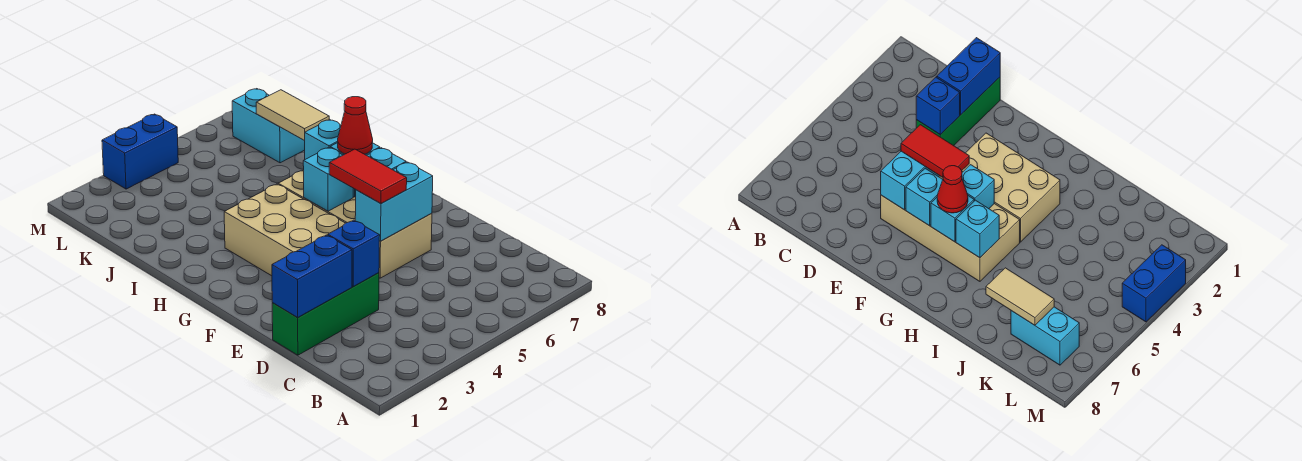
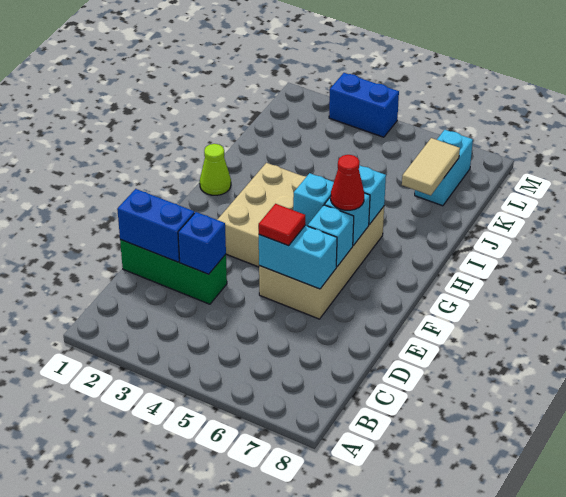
red 1x2 tile [329,149,407,204] -> red 1x1 tile [259,204,305,246]
none -> lime 1x1 cone [200,144,231,195]

